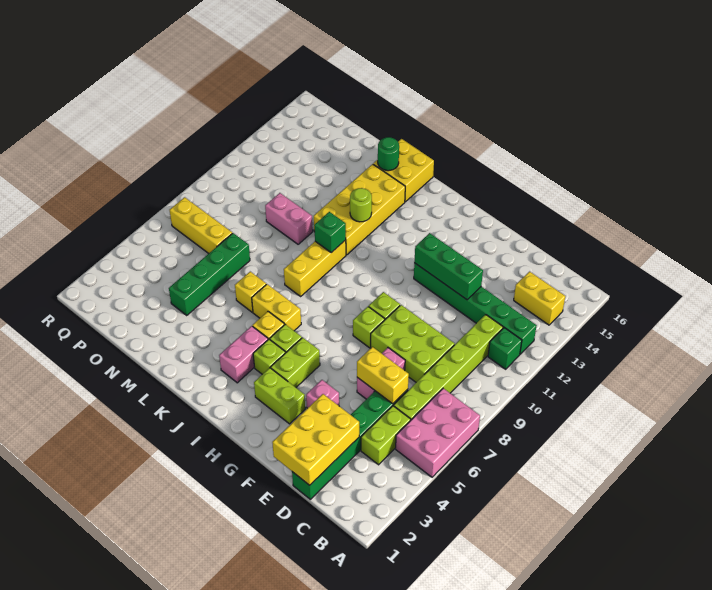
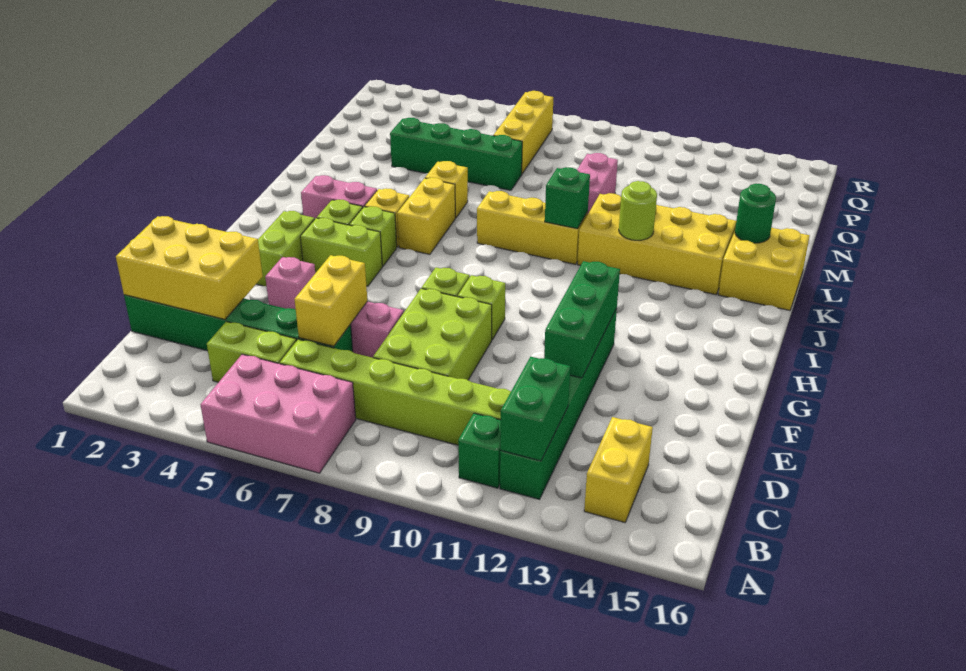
none -> green 1x2 brick [500,357,571,461]

